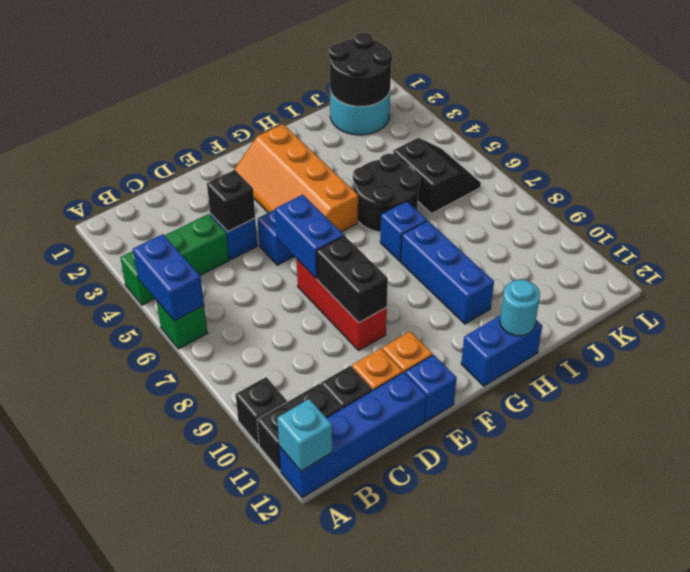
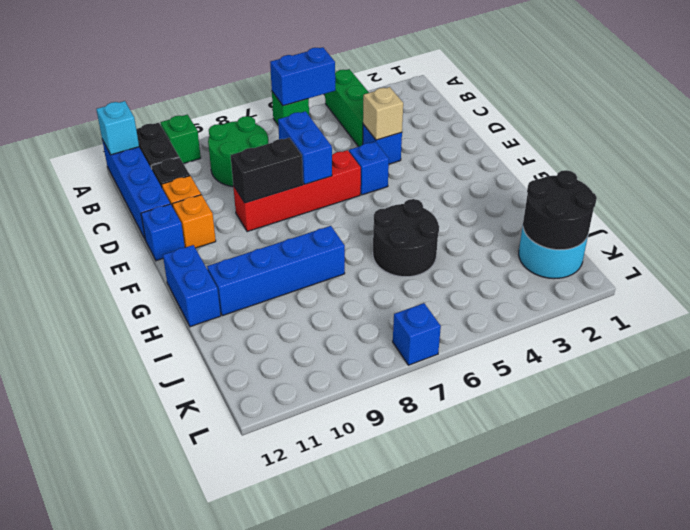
black 1x1 brick [236,377,287,445] -> green 1x1 brick [161,115,201,164]
none -> green 2x2 round brick [208,116,269,187]
black 1x1 brick [207,170,255,231] -> tan 1x1 brick [363,87,403,140]
blue 1x2 brick [275,195,344,278] -> blue 1x2 brick turned to [278,111,332,184]
red 1x3 brick [297,259,387,351] -> red 1x4 brick [233,150,361,232]
orange 2x4 slope [234,124,358,232] -> none
blue 1x1 brick [380,201,427,261] -> blue 1x1 brick moved to [393,303,441,365]
blue 1x3 brick [401,221,494,324] -> blue 1x4 brick [207,226,345,316]
cyan 1x1 round brick [500,280,540,336] -> none
black 2x2 slope [393,138,481,214] -> none

